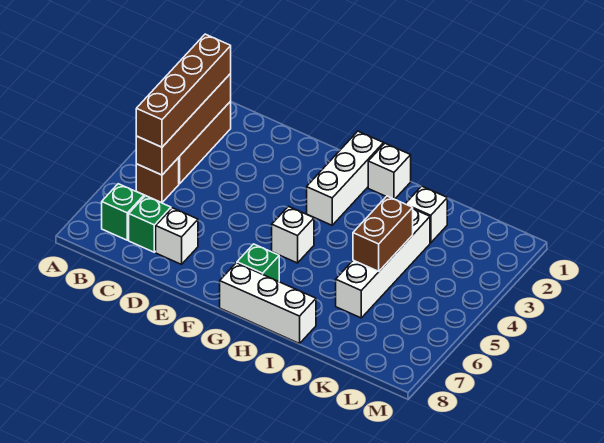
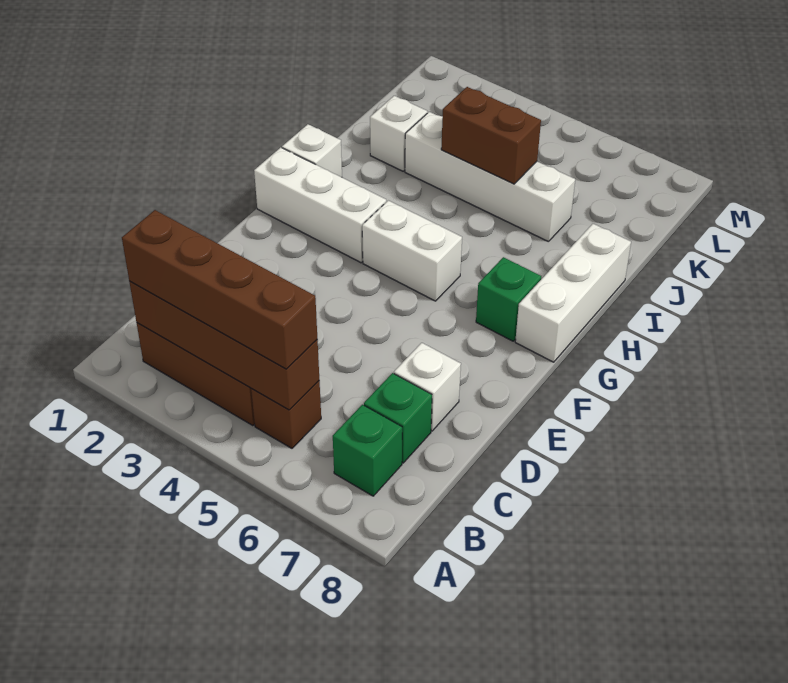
white 1x1 brick [272,206,314,263] -> white 1x2 brick [362,200,462,301]

